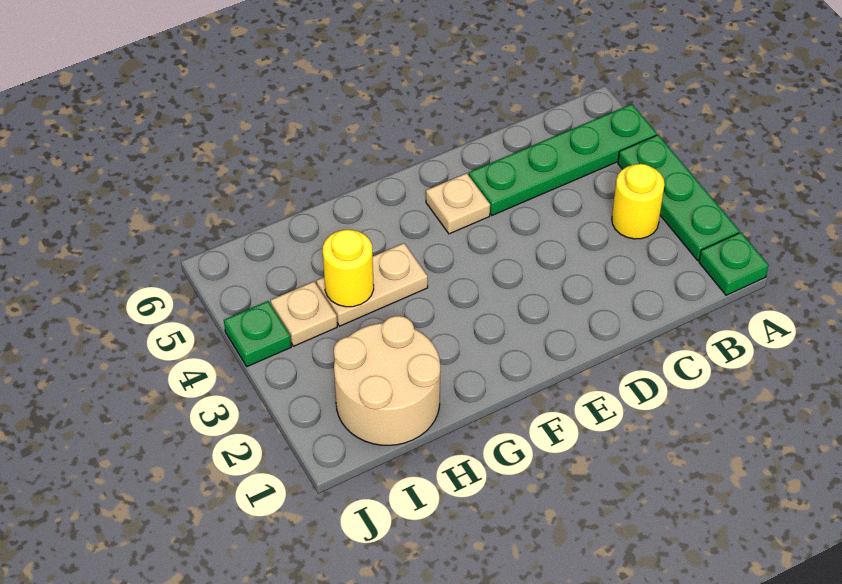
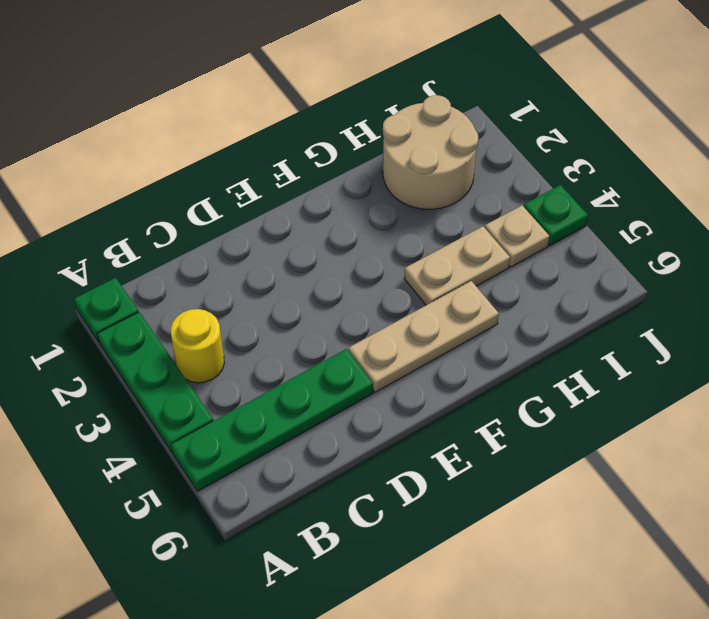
tan 1x1 plate [426,173,490,234] -> tan 1x3 plate [349,281,499,392]
yellow 1x1 round brick [323,230,374,307] -> none

